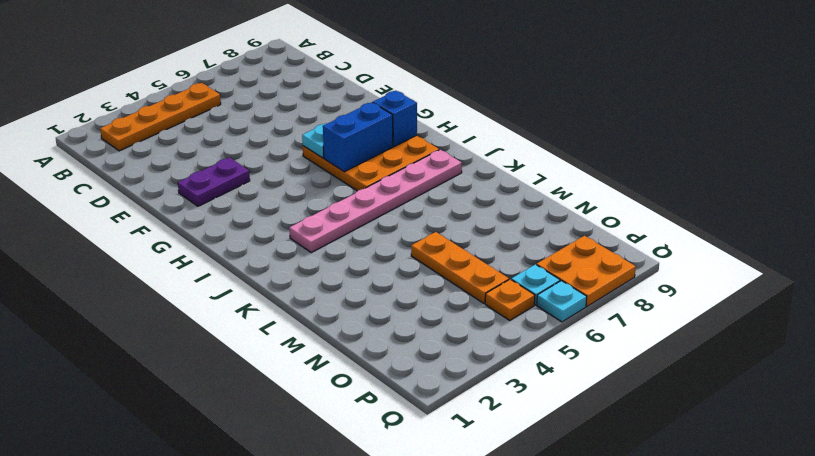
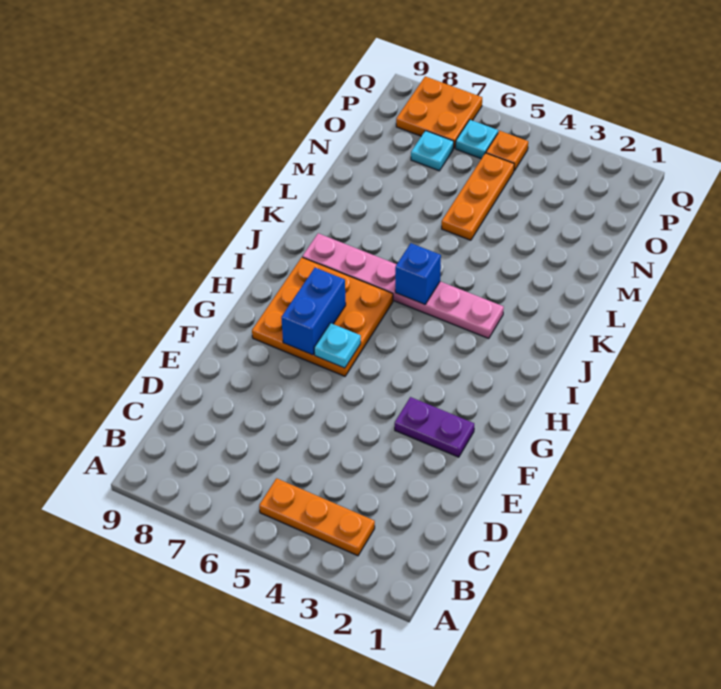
orange 1x4 plate [100,83,221,151] -> orange 1x3 plate [259,478,375,556]
blue 1x2 brick [323,102,393,172] -> blue 1x2 brick turned to [281,268,346,355]
blue 1x1 brick [373,91,417,147] -> blue 1x1 brick moved to [395,243,441,304]
cyan 1x1 plate [537,281,587,322] -> cyan 1x1 plate moved to [411,131,454,171]

